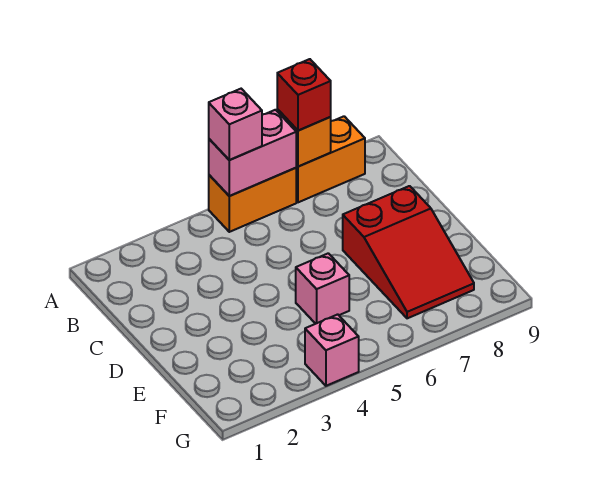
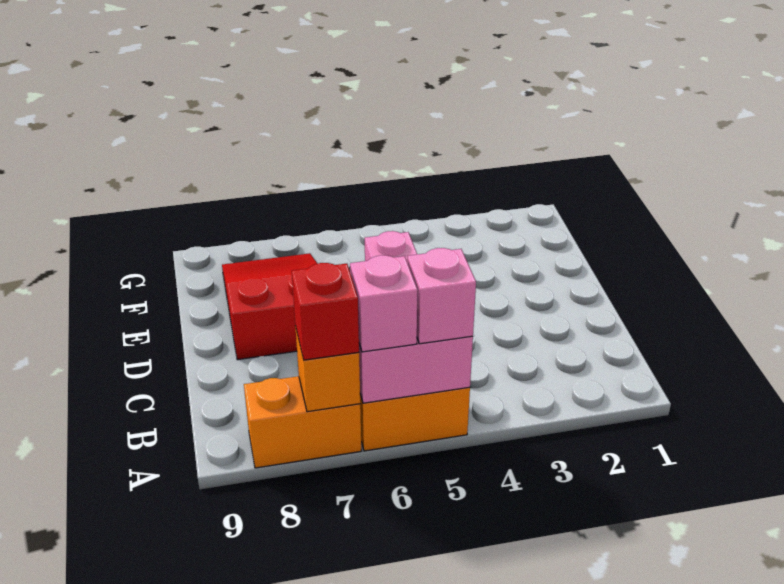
pink 1x1 brick [305,314,359,386] -> pink 1x1 brick moved to [350,255,418,352]

